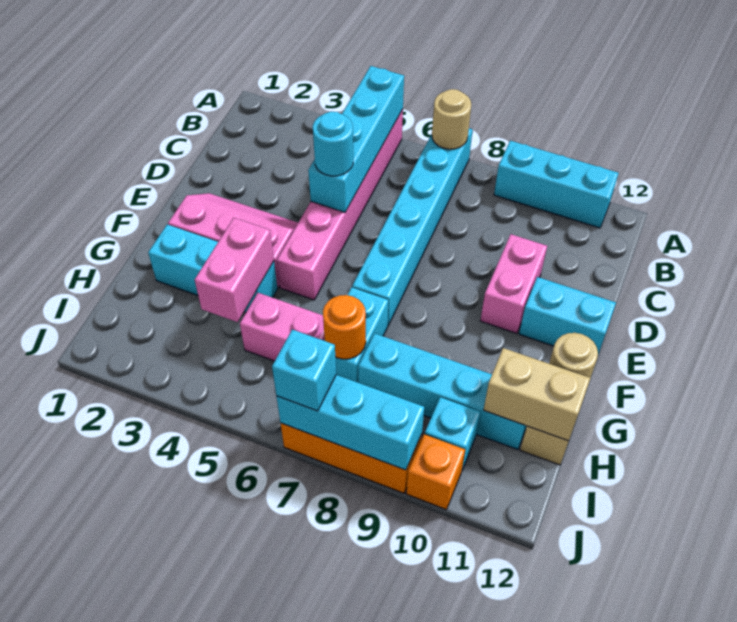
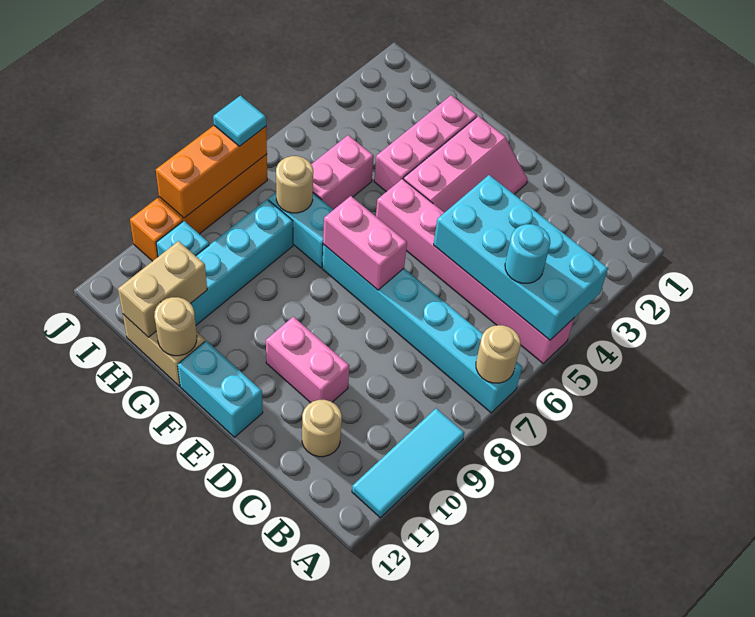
cyan 1x4 brick [308,66,404,212] -> cyan 2x4 brick [434,175,608,340]
cyan 1x3 brick [494,141,619,228] -> cyan 1x3 tile [352,408,464,518]
none -> tan 1x1 round brick [302,400,342,457]
cyan 1x1 round brick [313,112,353,176] -> cyan 1x1 round brick moved to [505,224,550,283]
cyan 1x2 brick [519,277,616,354] -> cyan 1x2 brick turned to [178,341,263,437]
cyan 1x3 brick [148,224,277,313] -> pink 1x3 brick [374,95,477,192]
pink 1x2 brick [195,218,274,322] -> pink 1x2 brick moved to [323,196,407,290]
orange 1x1 round brick [323,295,366,359] -> tan 1x1 round brick [276,156,313,213]
cyan 1x3 brick [276,375,424,470] -> orange 1x3 brick [156,126,267,218]
cyan 1x1 brick [272,330,336,411] -> cyan 1x1 tile [213,96,266,146]

